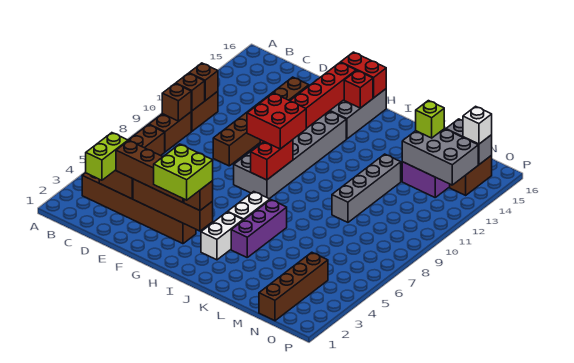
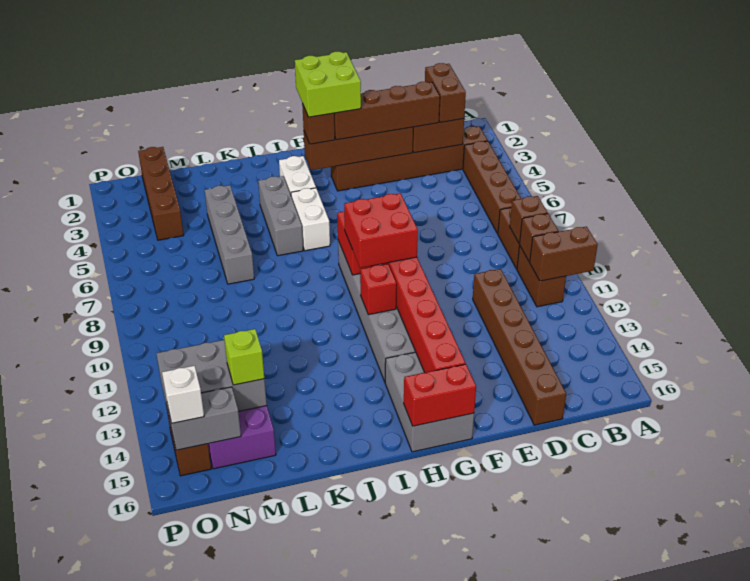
brown 1x1 brick [189,63,218,101] -> brown 1x2 brick [530,227,598,281]
lime 1x2 brick [86,133,128,180] -> brown 1x2 brick [425,63,466,122]
brown 1x6 brick [213,77,309,166] -> brown 1x6 brick moved to [473,269,566,425]
red 1x1 brick [344,71,373,108] -> red 1x1 brick moved to [360,264,397,315]
purple 1x3 brick [231,200,287,257] -> grey 1x3 brick [258,176,303,256]
grey 1x4 brick [332,154,401,222] -> grey 1x4 brick moved to [205,185,254,284]

